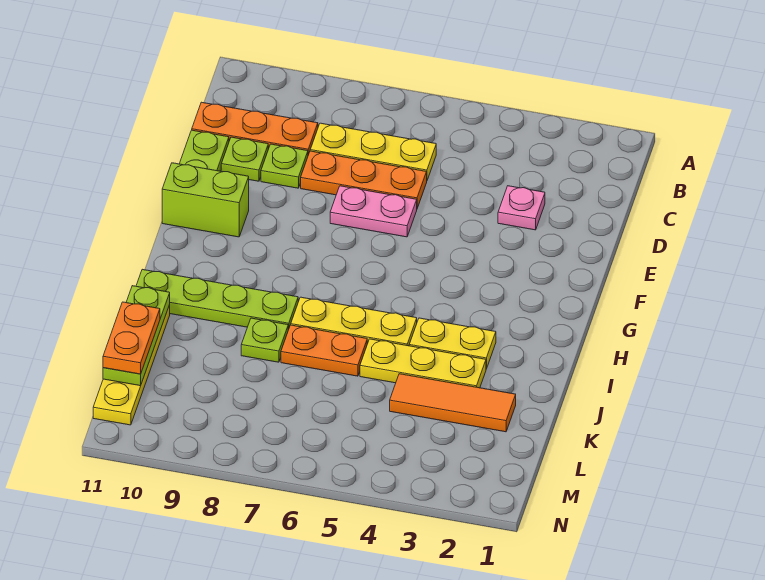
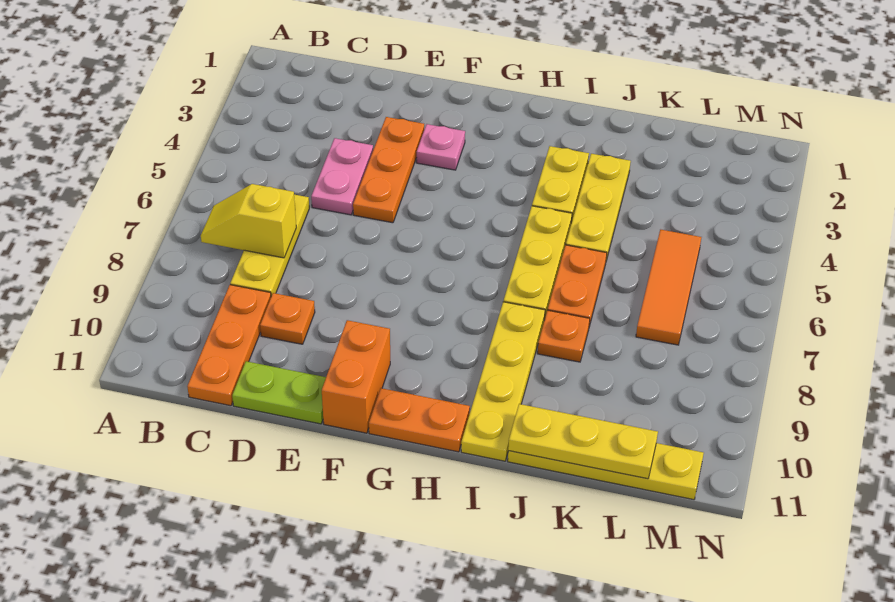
none -> yellow 1x2 slope [201,184,296,258]
pink 1x1 plate [498,186,545,230] -> pink 1x1 plate moved to [417,124,465,170]
orange 1x3 plate [301,151,427,208] -> orange 1x3 plate moved to [353,117,424,223]
lime 1x1 plate [261,144,308,188] -> orange 1x1 plate [260,293,315,344]
lime 1x1 plate [221,137,268,181] -> none
pink 1x2 plate [330,186,417,237] -> pink 1x2 plate moved to [311,138,373,215]
lime 1x2 brick [162,163,249,237] -> orange 1x2 brick [322,320,390,433]
lime 1x4 plate [136,269,298,330] -> yellow 1x4 plate [461,302,545,461]
lime 1x1 plate [241,318,288,362] -> orange 1x1 plate [538,310,590,362]
lime 1x3 plate [103,286,170,386] -> yellow 1x3 plate [508,404,658,479]
orange 1x3 tile [390,374,516,432] -> orange 1x3 tile moved to [636,230,701,345]
orange 1x2 plate [103,302,160,374] -> orange 1x2 plate moved to [369,388,470,452]

